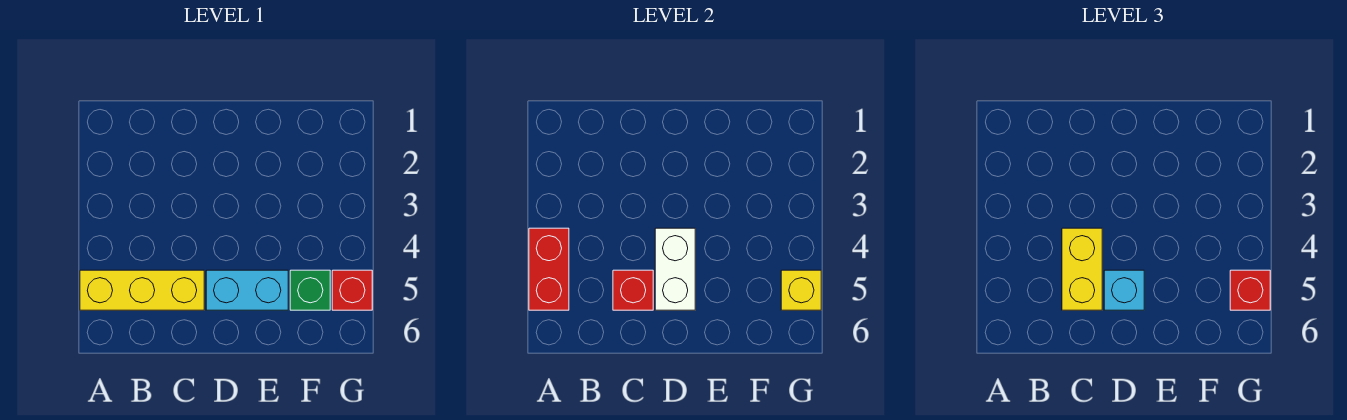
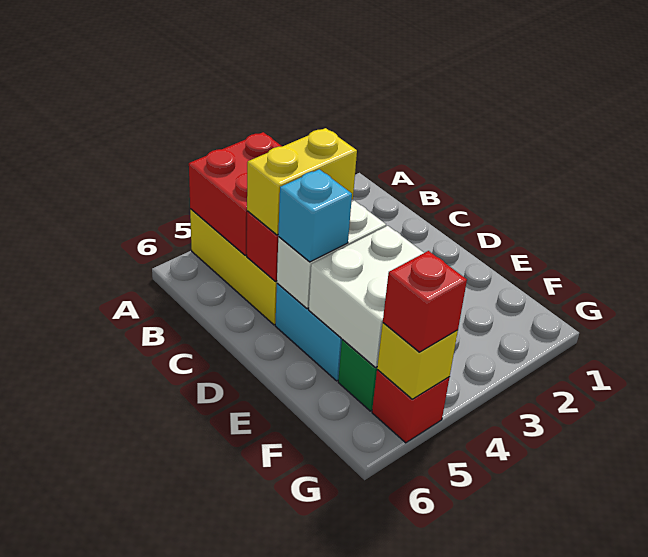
red 1x2 brick [529,228,569,310] -> red 2x2 brick [189,132,282,255]
none -> white 2x2 brick [309,226,424,367]

